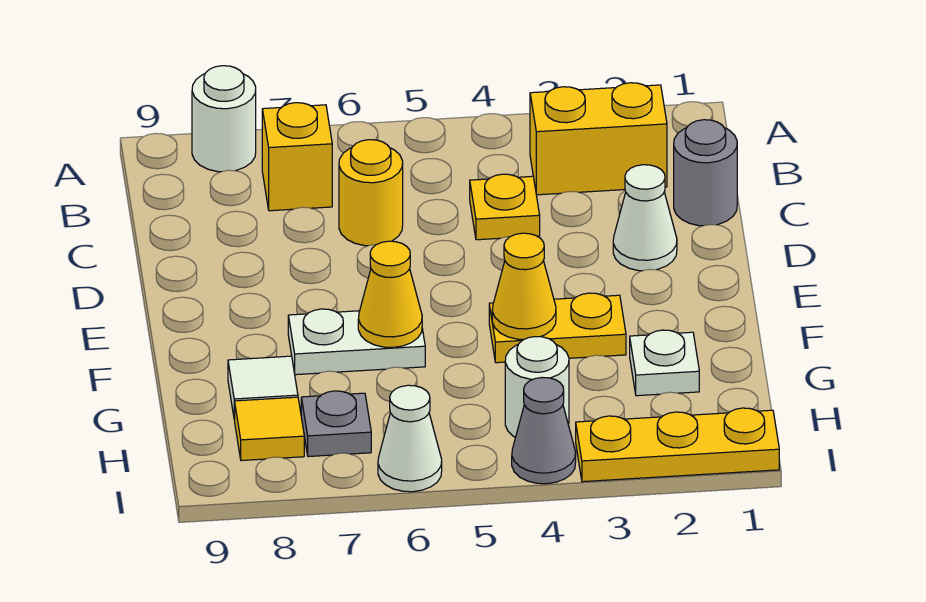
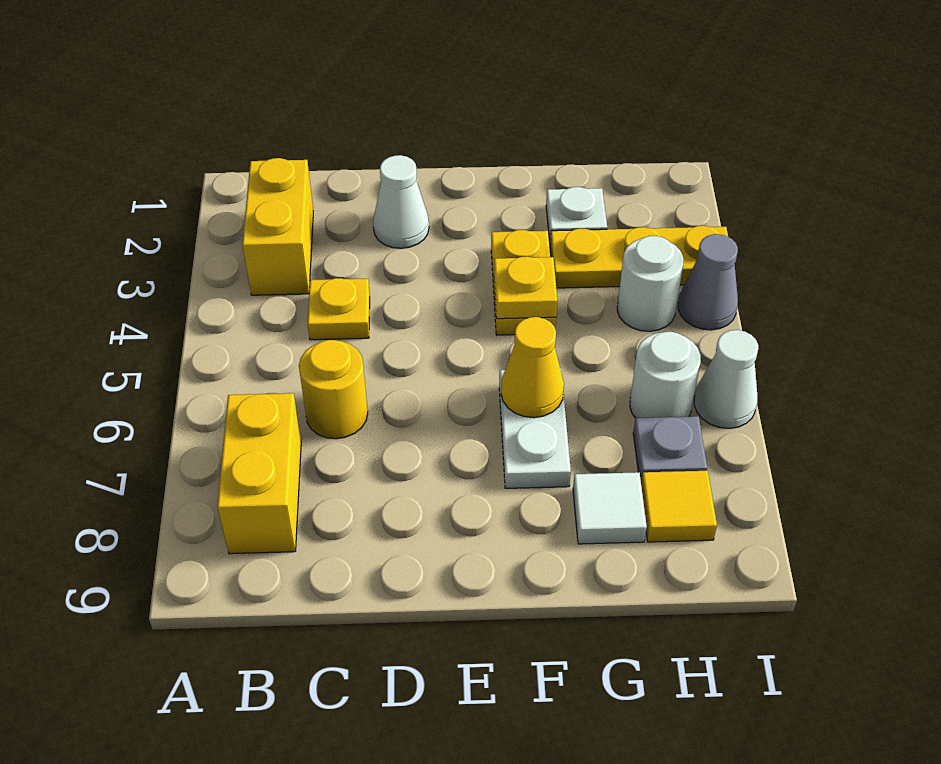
white 1x1 round brick [192,66,256,172] -> white 1x1 round brick moved to [630,332,701,418]
yellow 1x1 brick [262,103,332,211] -> yellow 1x2 brick [217,393,301,554]
grey 1x1 round brick [674,120,737,226] -> none
yellow 1x1 cone [492,233,556,339] -> yellow 1x1 plate [494,257,558,319]
yellow 1x3 plate [576,408,779,482] -> yellow 1x3 plate turned to [550,226,728,288]

